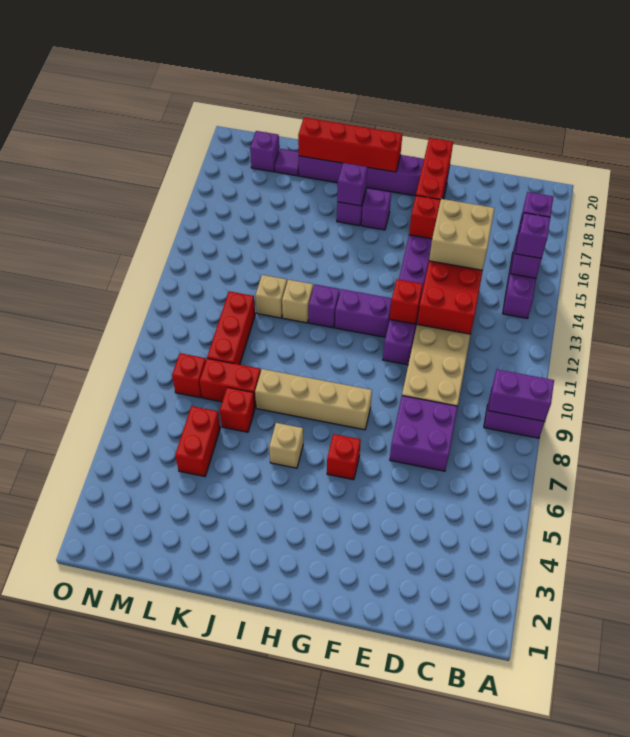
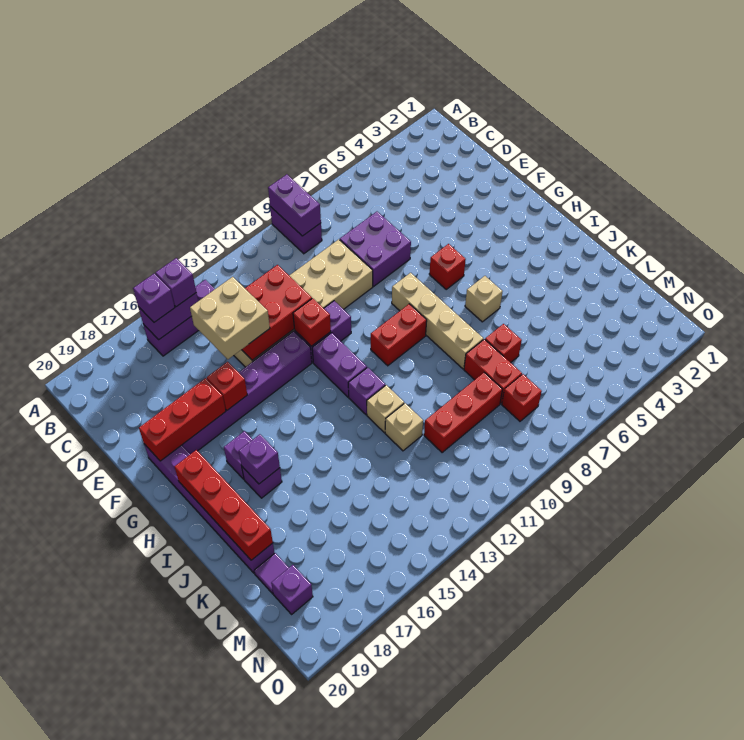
red 1x2 brick [175,406,220,476] -> red 1x2 brick moved to [371,304,427,366]

